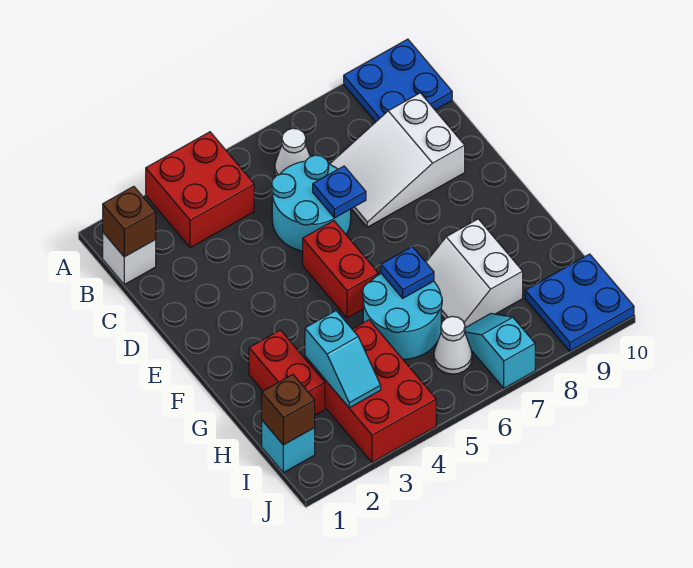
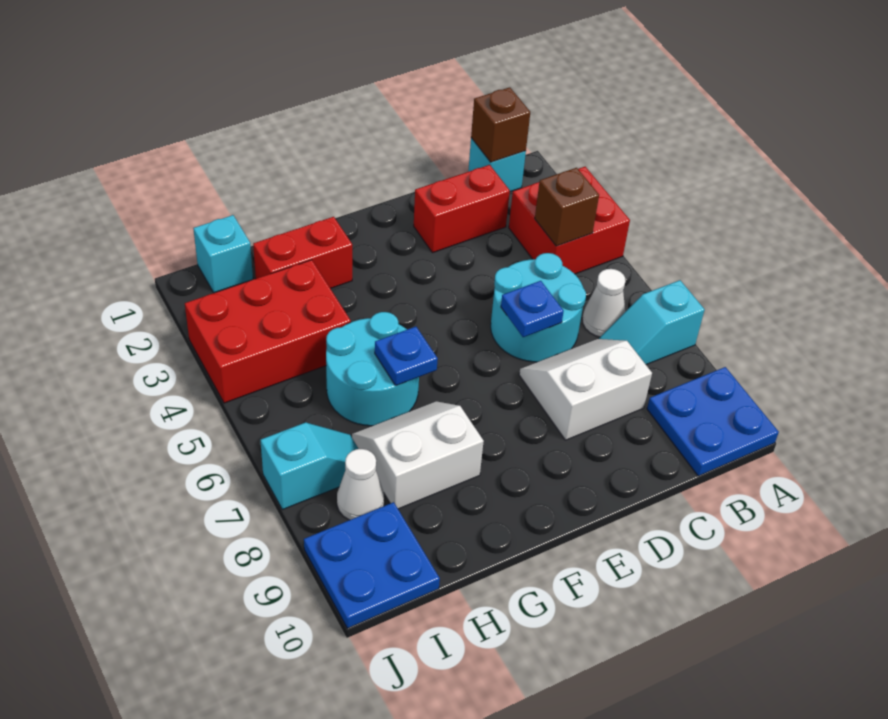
white 1x1 brick [103,233,156,284] -> cyan 1x1 brick [468,138,526,192]
white 2x3 slope [330,93,465,227] -> white 2x2 slope [519,339,652,440]
red 1x2 brick [303,221,378,318] -> red 1x2 brick moved to [414,165,510,253]
cyan 1x2 slope [305,311,381,408] -> cyan 1x2 slope moved to [599,280,705,364]
brown 1x1 brick [262,375,315,445] -> brown 1x1 brick moved to [535,168,599,246]
white 1x1 cone [434,316,472,374] -> white 1x1 cone moved to [337,449,384,520]

